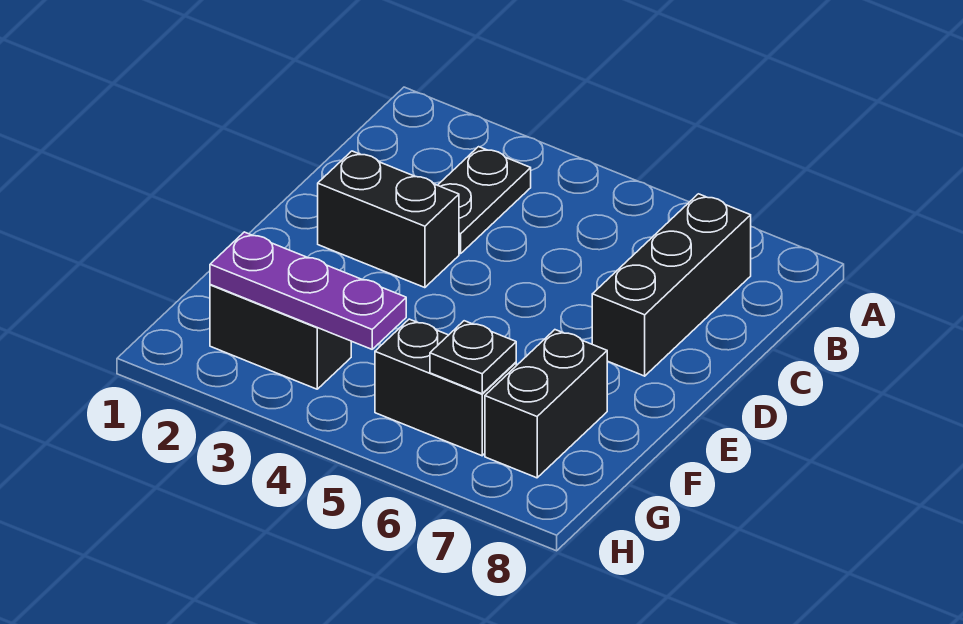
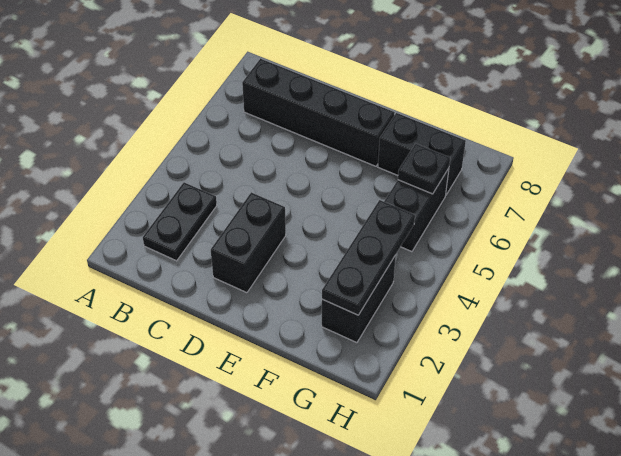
black 1x2 plate [438,147,531,254] -> black 1x2 plate turned to [143,182,217,261]
black 1x3 brick [592,194,751,376] -> black 1x4 brick [242,59,395,166]
purple 1x3 plate [210,232,406,349] -> black 1x3 plate [322,200,415,315]

